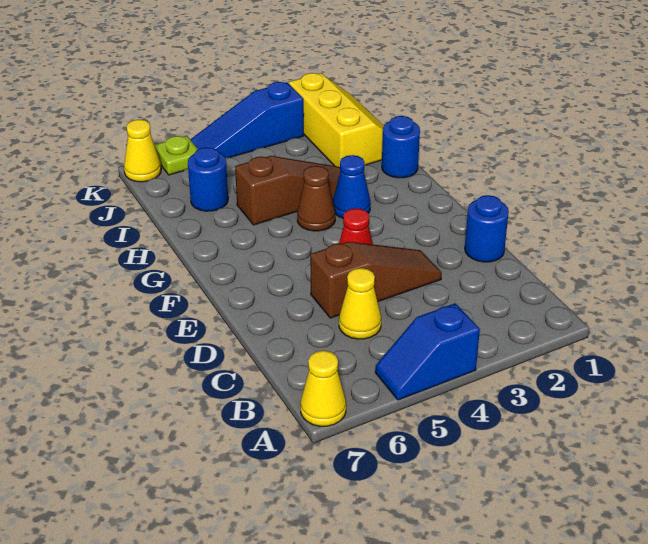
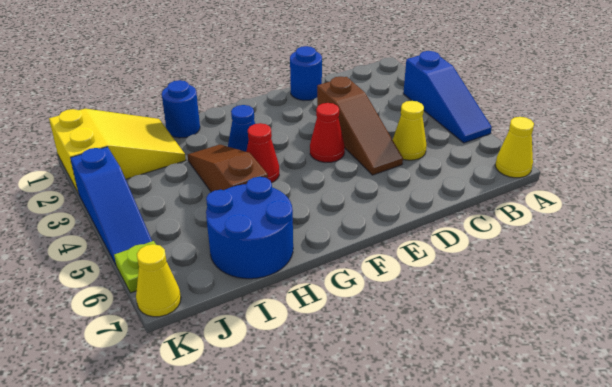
blue 1x2 slope [375,303,480,400] -> blue 1x3 slope [403,51,492,143]
brown 1x3 slope [310,242,442,318] -> brown 1x3 slope turned to [317,77,403,175]
brown 1x1 cone [297,166,335,231] -> red 1x1 cone [246,123,279,183]
yellow 2x3 slope [289,73,384,167] -> yellow 2x3 slope turned to [49,109,186,194]
blue 1x1 round brick [188,147,228,211] -> blue 2x2 round brick [206,177,293,279]

